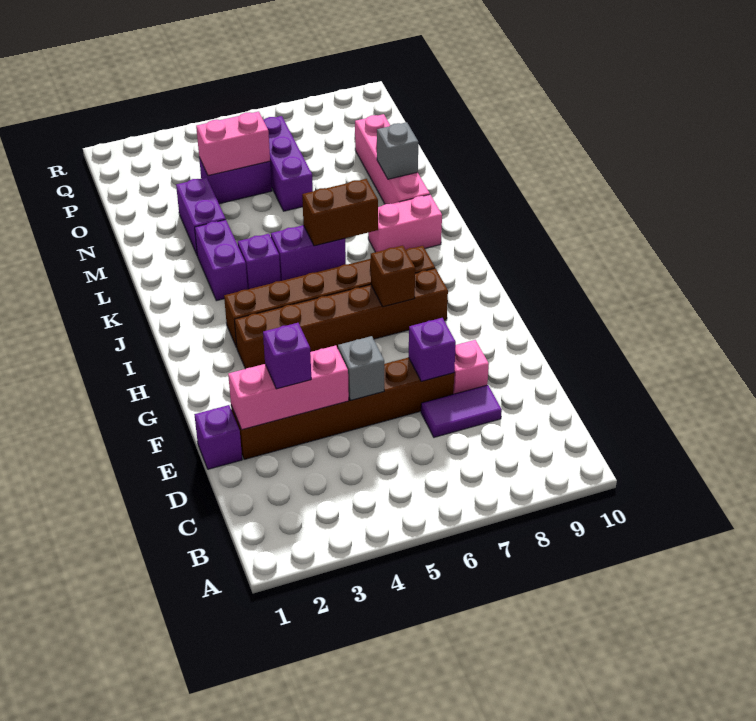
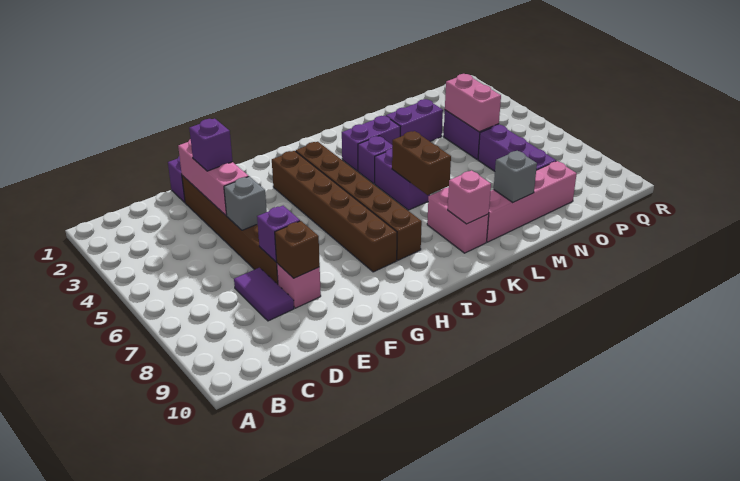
brown 1x1 brick [371,246,415,307] -> brown 1x1 brick moved to [275,221,320,278]
none -> pink 1x1 brick [448,170,491,224]
purple 1x3 brick [263,116,313,211] -> purple 1x3 brick turned to [478,125,556,171]

